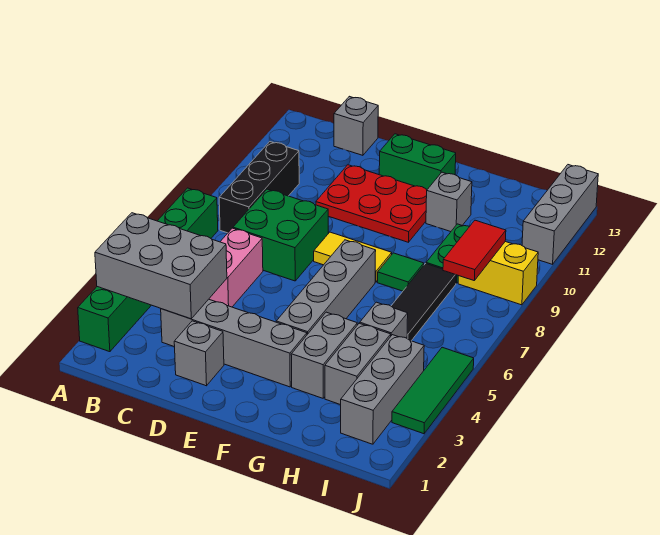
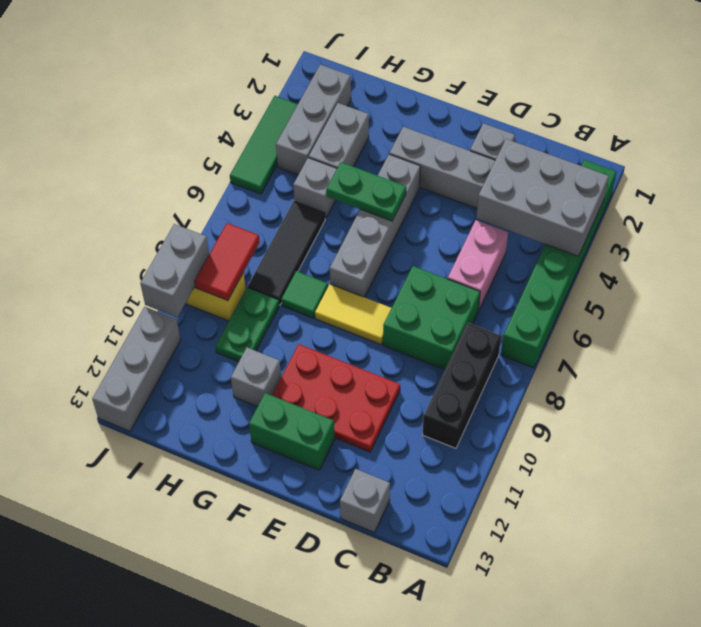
none -> green 1x2 plate [326,162,406,221]
grey 1x2 brick [291,312,357,398] -> grey 1x2 brick moved to [140,224,209,317]

